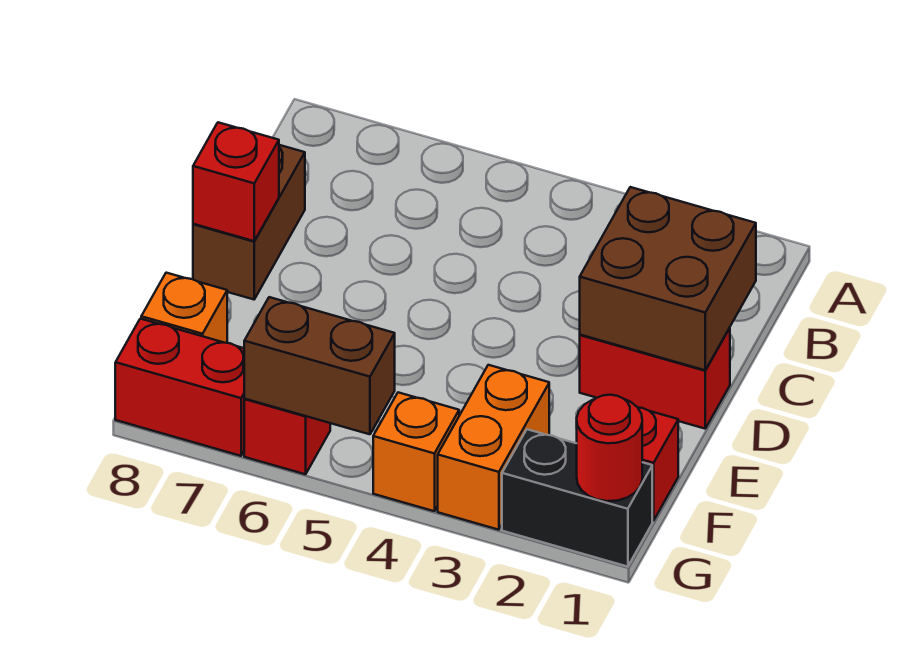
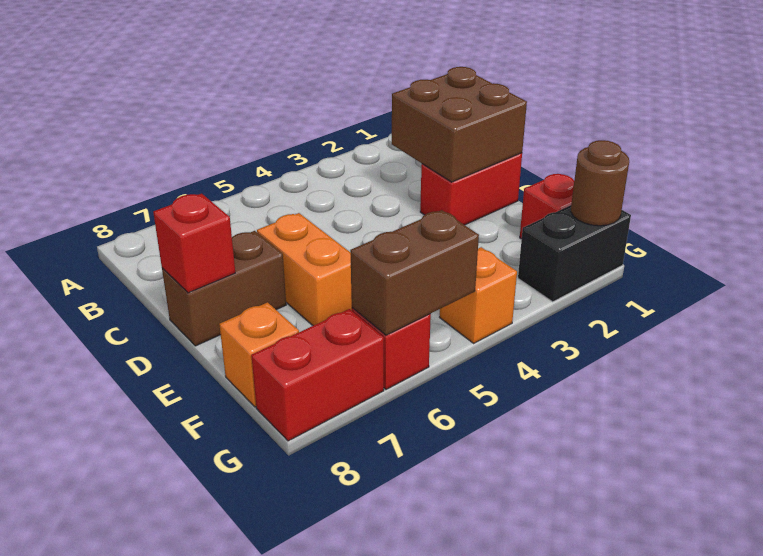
brown 1x2 brick [193,145,305,299] -> brown 1x2 brick turned to [162,231,286,346]
orange 1x2 brick [438,365,549,530] -> orange 1x2 brick moved to [257,213,352,326]
red 1x1 round brick [576,395,642,501] -> brown 1x1 round brick [571,140,629,226]

